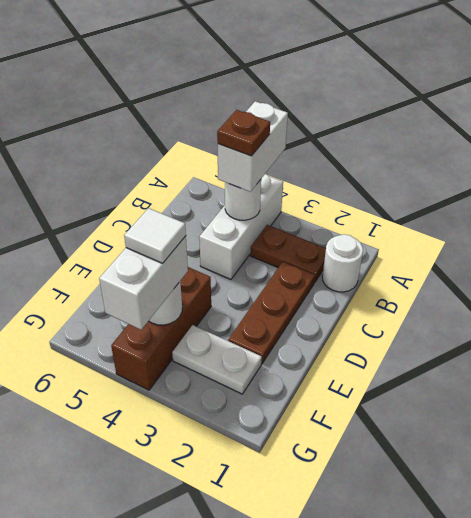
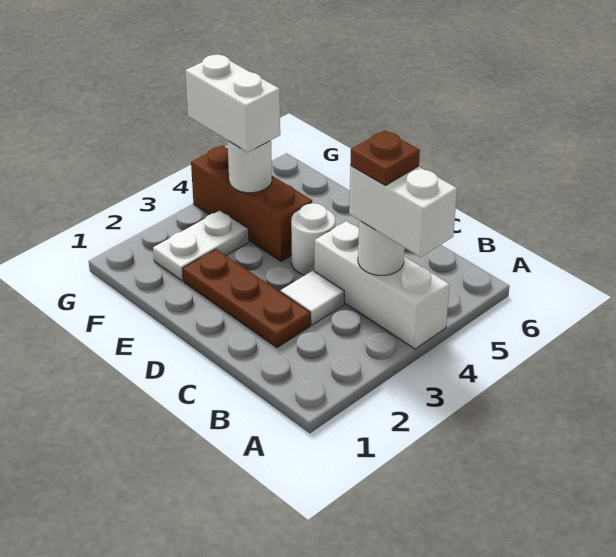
white 1x1 round brick [322,234,363,292] -> white 1x1 round brick moved to [291,203,335,275]
brown 1x2 plate [250,225,326,283] -> none
white 1x1 tile [124,208,186,263] -> white 1x1 tile moved to [281,271,344,325]

